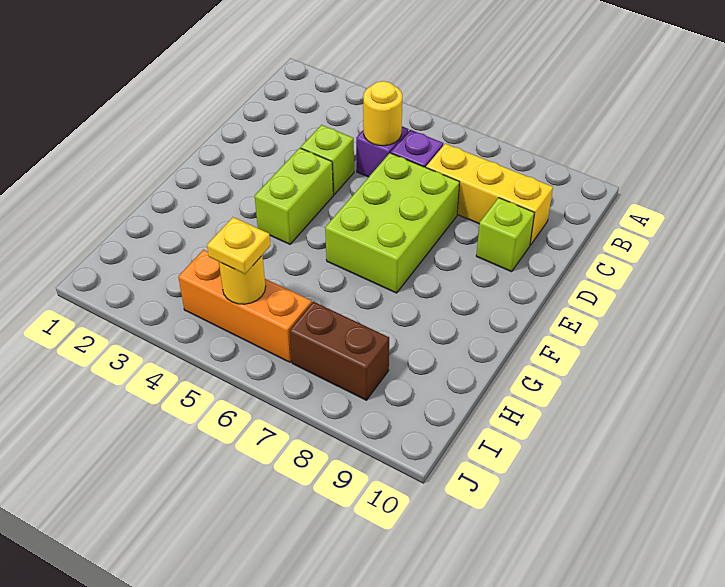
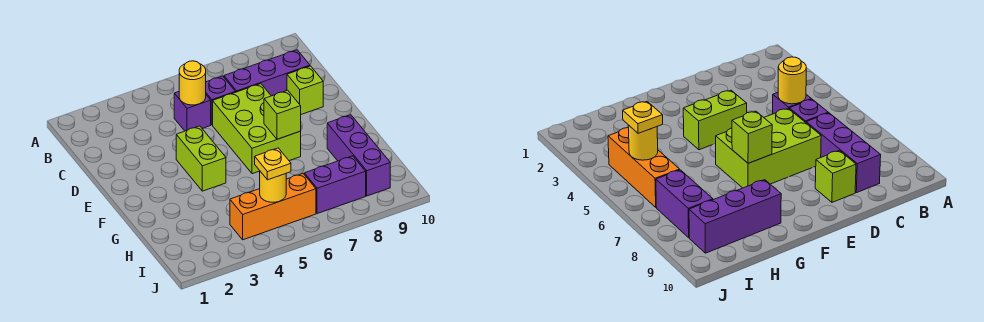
yellow 1x3 brick [426,144,553,245] -> purple 1x3 brick [224,50,310,96]
lime 1x1 brick [301,125,354,195] -> lime 1x1 brick moved to [264,90,301,139]
none -> purple 1x3 brick [327,115,390,196]
brown 1x2 brick [289,302,389,400] -> purple 1x2 brick [304,156,366,214]

